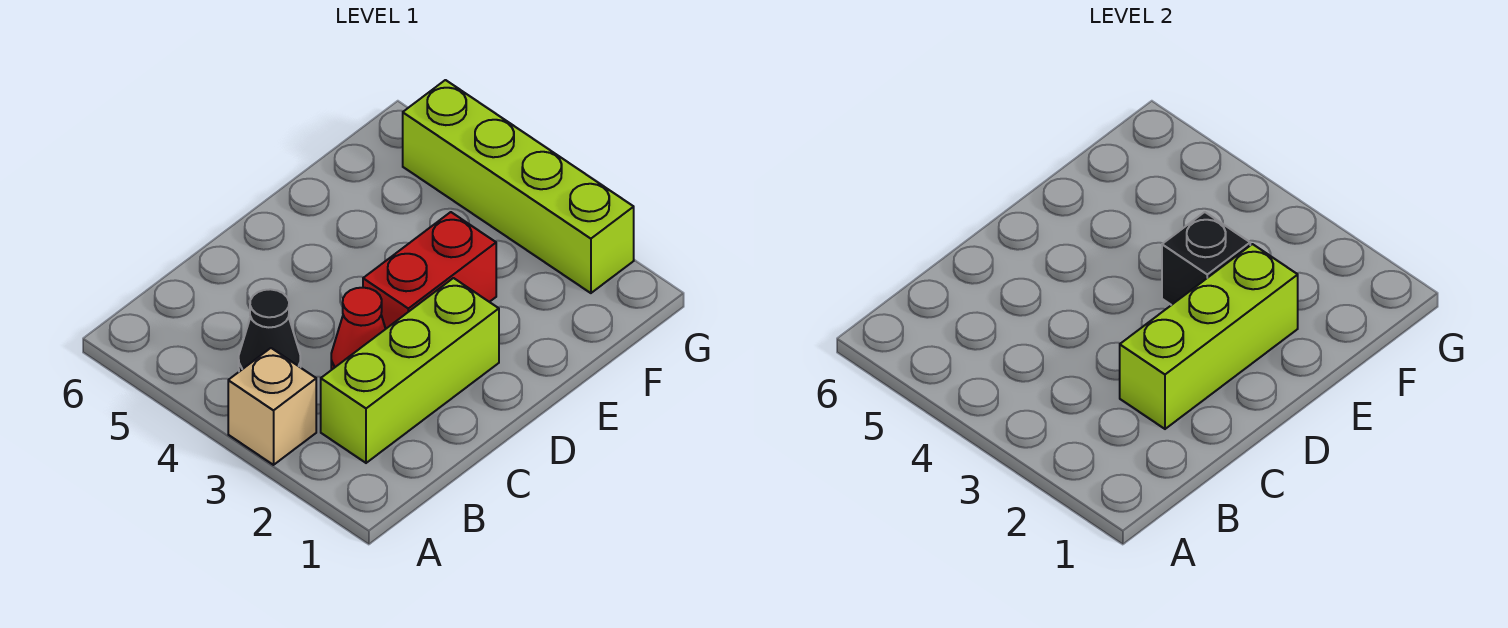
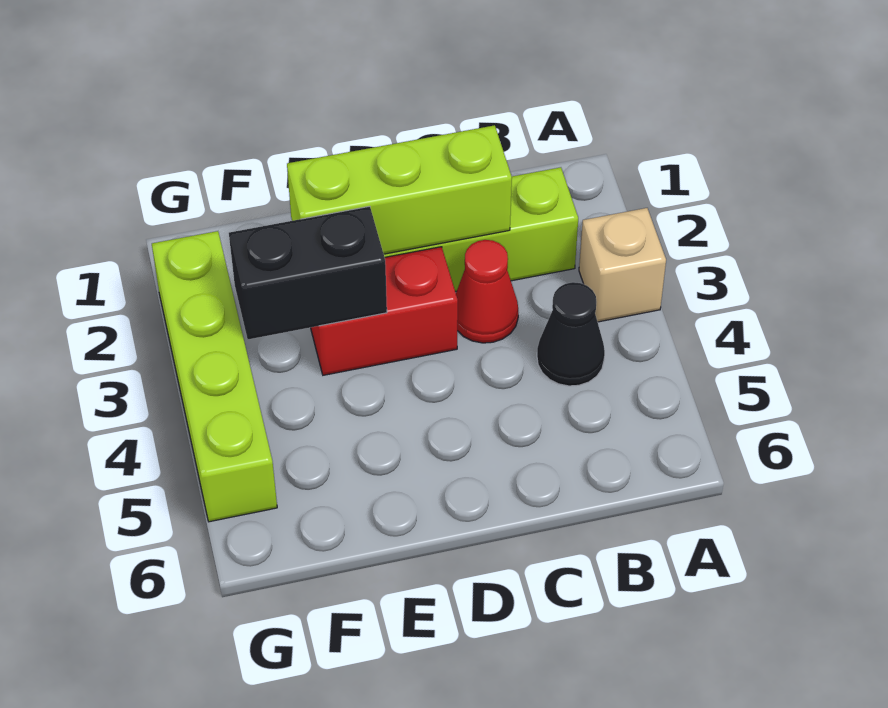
black 1x1 brick [1162,212,1250,305] -> black 1x2 brick [229,206,387,339]

